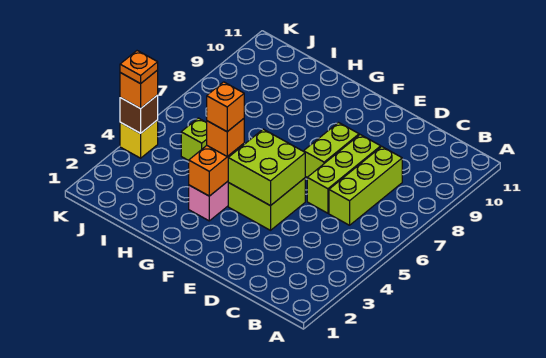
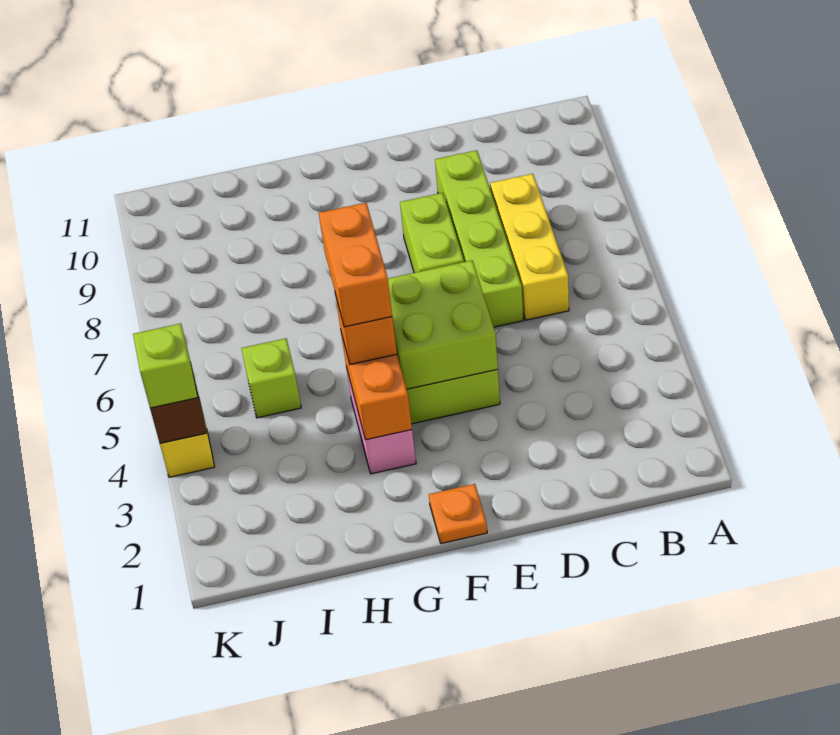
lime 1x3 brick [329,147,402,225] -> yellow 1x3 brick [490,174,569,320]
lime 1x3 brick [307,135,381,213] -> lime 1x4 brick [435,150,523,327]
orange 1x1 brick [207,82,244,132] -> orange 1x2 brick [319,203,392,327]
orange 1x1 brick [120,70,158,109] -> lime 1x1 brick [133,324,198,408]
orange 1x1 plate [120,51,158,84] -> orange 1x1 plate moved to [429,484,487,544]

